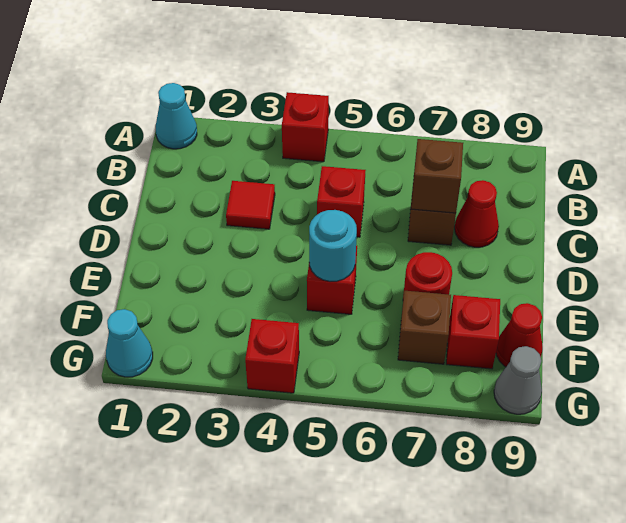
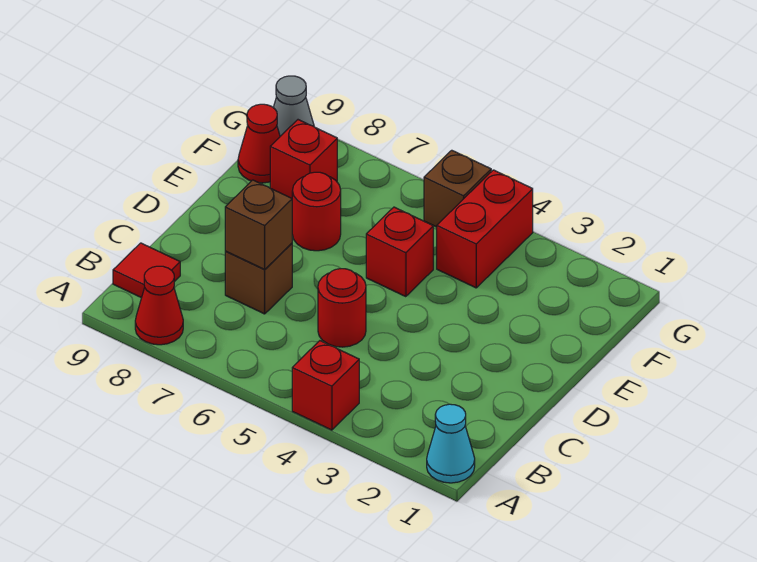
red 1x1 tile [226,181,275,229] -> red 1x1 tile moved to [113,243,180,298]
red 1x1 brick [317,166,366,237] -> red 1x1 round brick [318,269,366,347]
red 1x1 cone [455,180,499,247] -> red 1x1 cone moved to [135,266,183,345]
cyan 1x1 round brick [309,210,357,281] -> none
brown 1x1 brick [398,291,451,364] -> brown 1x1 brick moved to [424,150,491,227]
cyan 1x1 cone [106,309,153,377] -> none
red 1x1 brick [245,319,299,393] -> red 1x2 brick [437,170,533,288]

